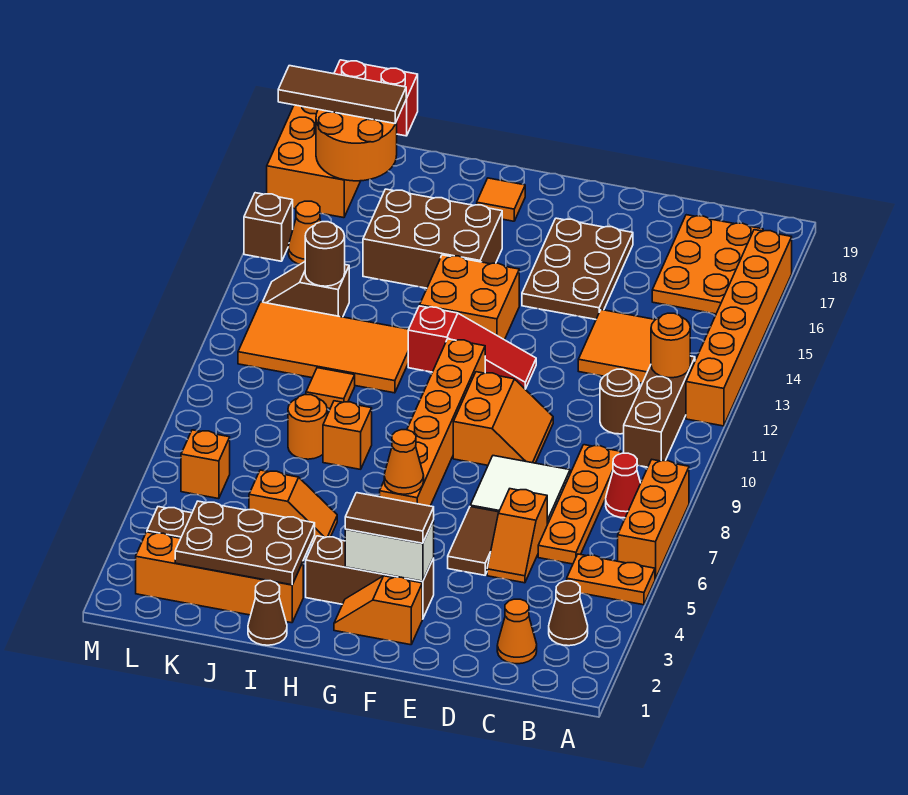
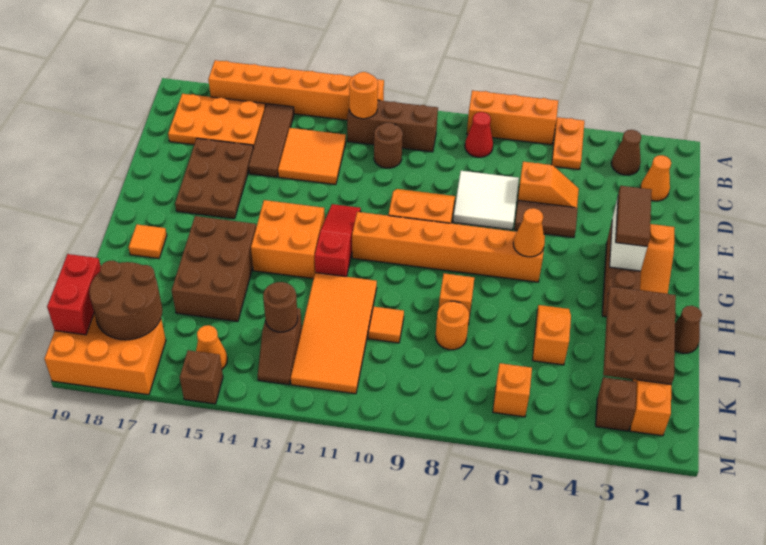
orange 1x4 plate [538,445,621,564] -> none
brown 2x3 plate [522,218,633,319] -> brown 2x3 plate turned to [175,138,253,219]
orange 2x2 round brick [316,109,397,181] -> brown 2x2 round brick [89,261,162,340]
brown 1x3 tile [278,66,407,123] -> brown 1x3 tile moved to [248,104,294,177]

